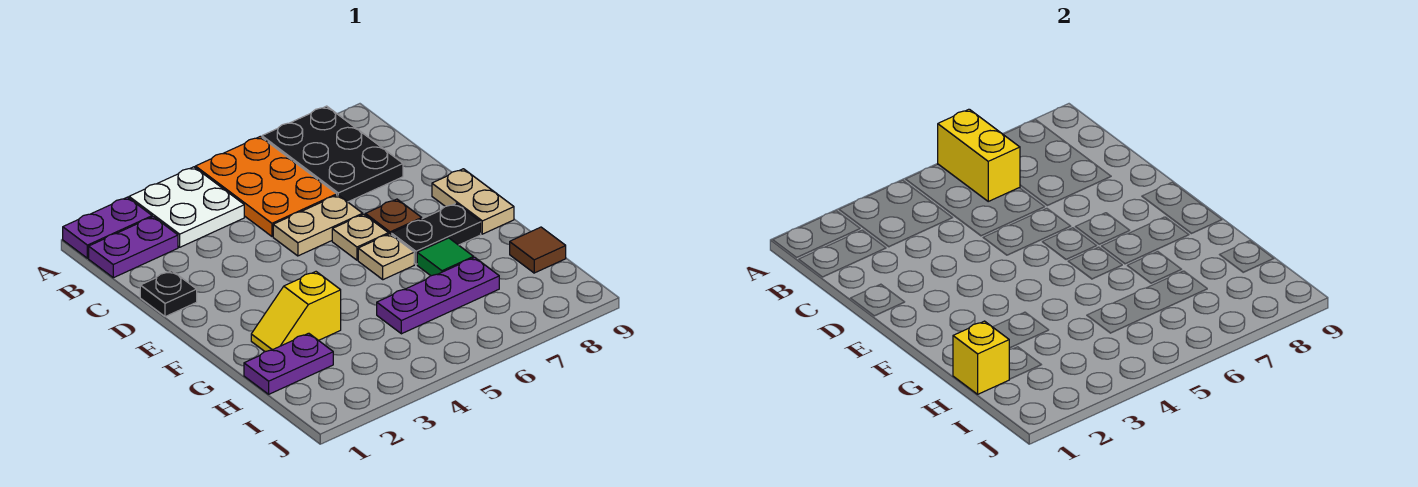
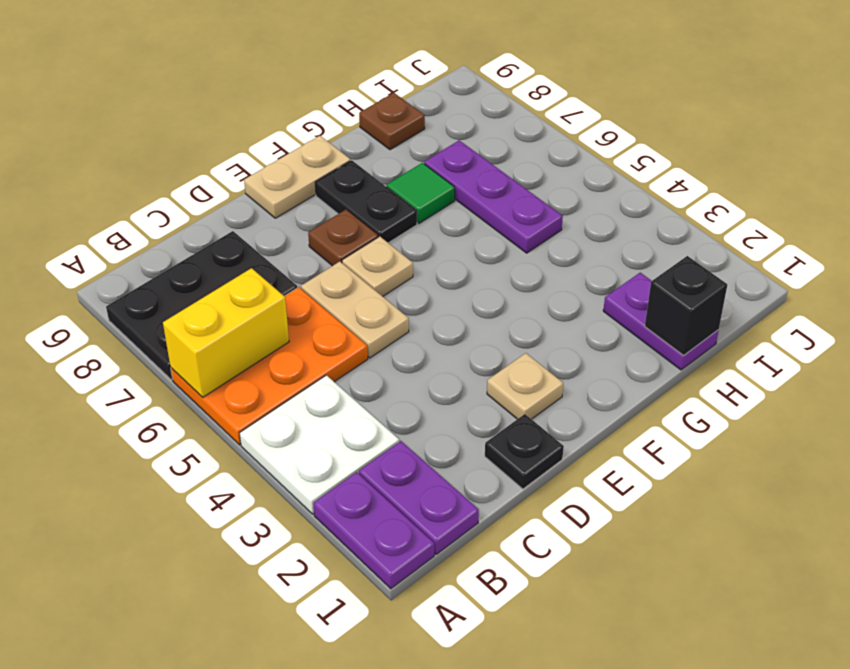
tan 1x1 plate [358,234,414,280] -> tan 1x1 plate moved to [487,353,563,419]
yellow 1x2 slope [251,272,341,352] -> none
yellow 1x1 brick [953,321,1009,394] -> black 1x1 brick [645,256,727,355]
brown 1x1 tile [510,227,566,273] -> brown 1x1 plate [359,93,425,150]

